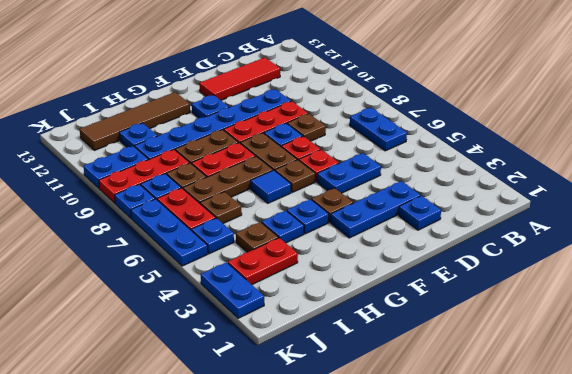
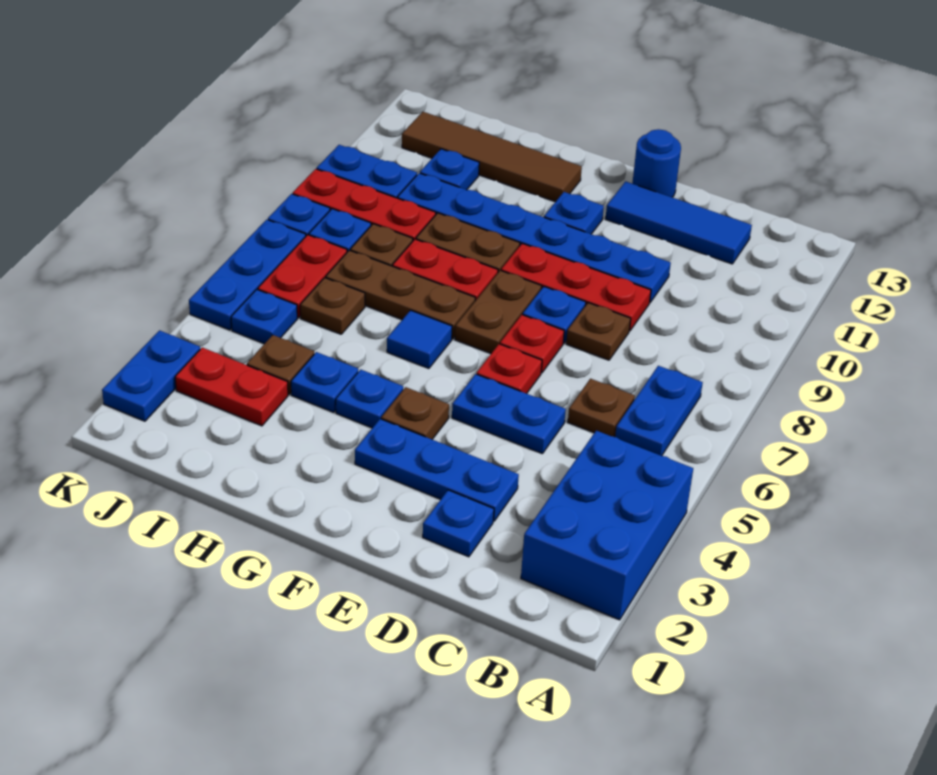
none -> blue 2x3 brick [521,431,693,620]
red 1x3 tile [199,58,280,100] -> blue 1x3 tile [606,181,752,264]
none -> blue 1x1 round brick [632,129,681,197]
brown 1x1 plate [275,160,315,192] -> brown 1x1 plate moved to [568,379,635,437]

